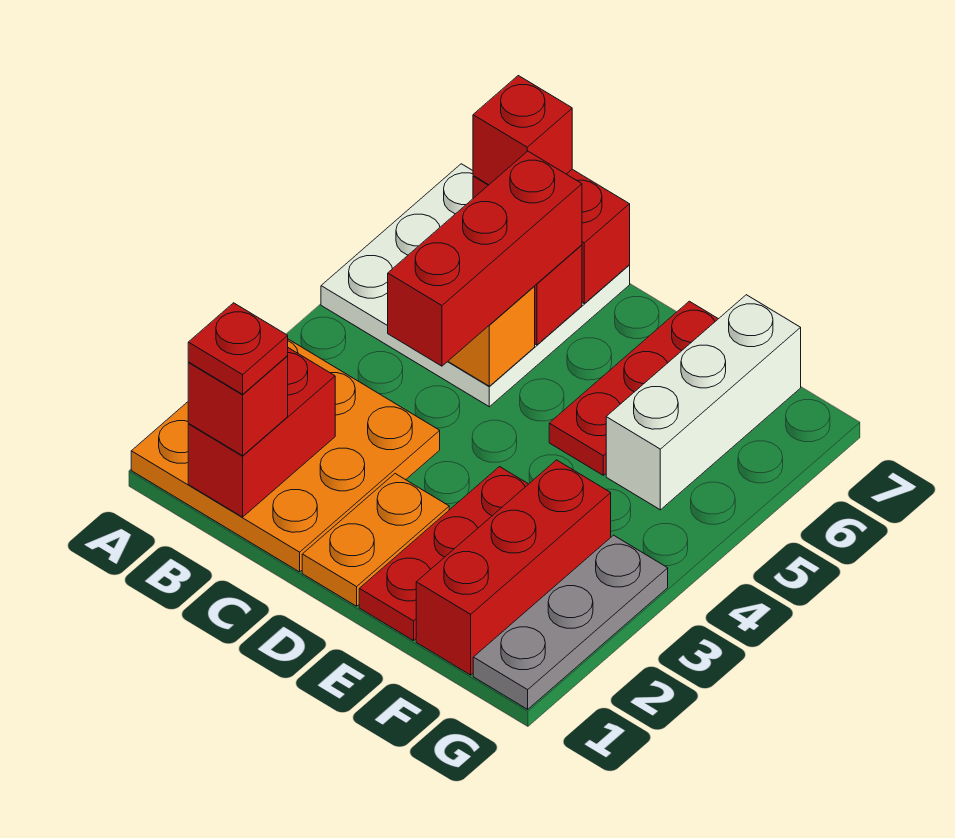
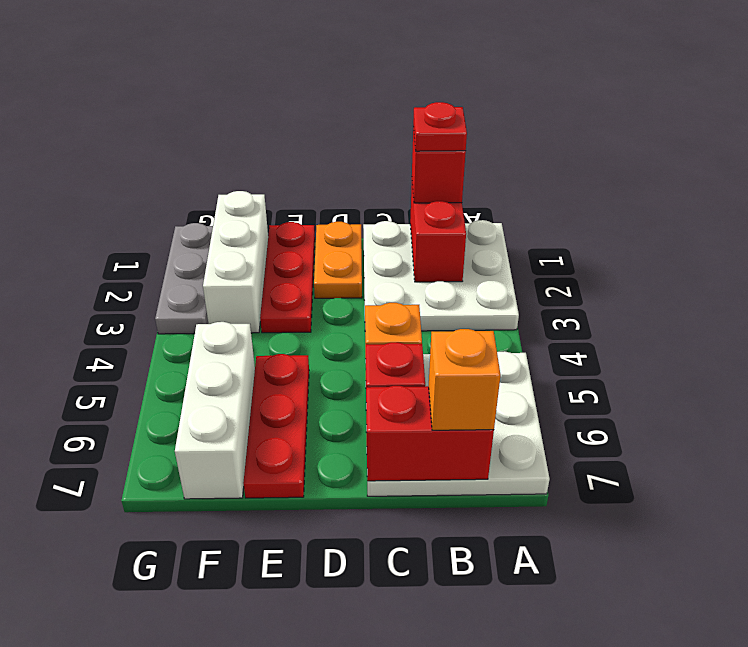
orange 3x3 plate [131,339,440,572] -> white 3x3 plate [363,220,519,331]
red 1x1 brick [473,76,572,185] -> orange 1x1 brick [429,329,500,430]
red 1x3 brick [388,151,582,366] -> none
red 1x3 brick [416,460,611,675] -> white 1x3 brick [203,191,268,333]

